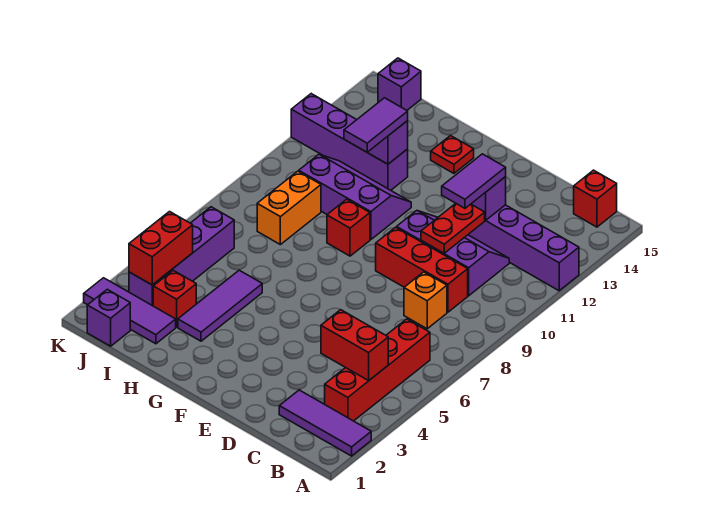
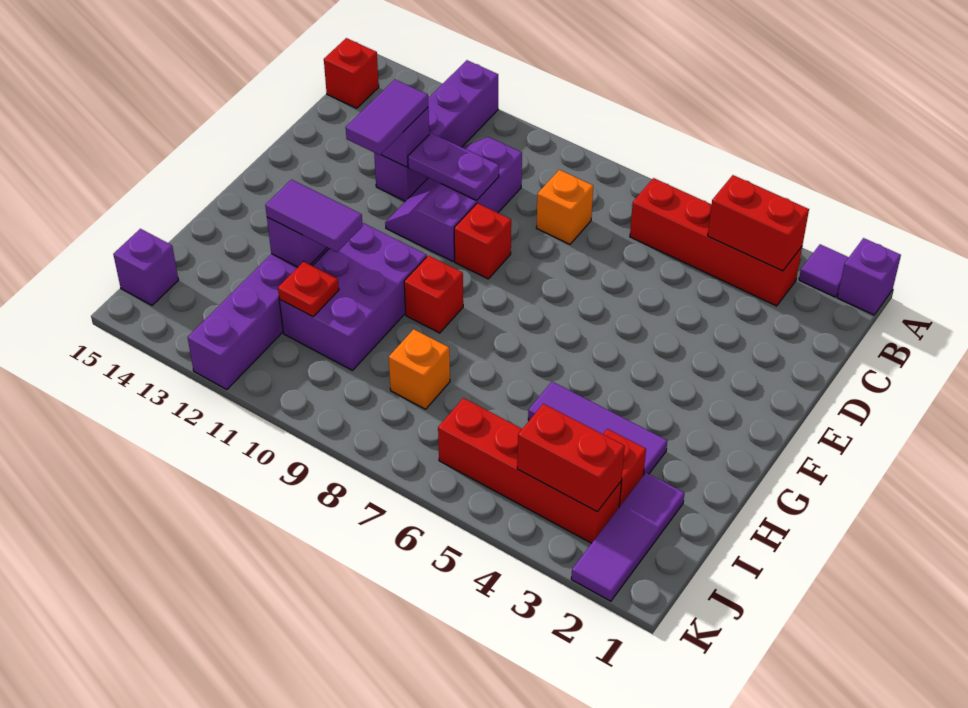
purple 1x3 tile [279,390,371,456] -> purple 1x1 tile [799,244,849,297]
red 1x2 brick [321,310,388,381] -> red 1x2 brick turned to [708,175,809,271]
red 1x3 brick [376,227,468,312] -> red 1x1 brick [454,203,511,279]
red 1x2 plate [421,204,485,253] -> purple 1x2 plate [408,133,499,200]
purple 1x2 tile [442,154,506,208] -> purple 1x2 tile turned to [346,79,428,155]
purple 2x3 slope [299,154,411,240] -> purple 2x3 brick [279,223,427,370]
red 1x1 plate [431,136,474,173] -> red 1x1 plate moved to [278,261,339,317]
orange 1x2 brick [257,171,321,245] -> orange 1x1 brick [389,329,450,409]
purple 1x1 brick [87,289,130,346] -> purple 1x1 brick moved to [837,238,901,315]
purple 1x4 brick [129,207,234,306] -> red 1x4 brick [438,398,621,543]

